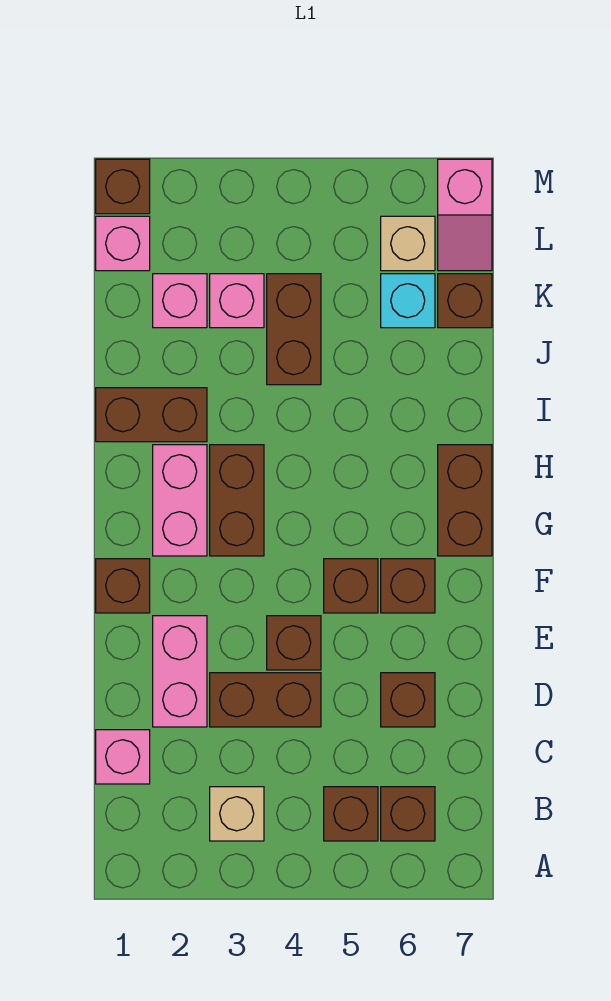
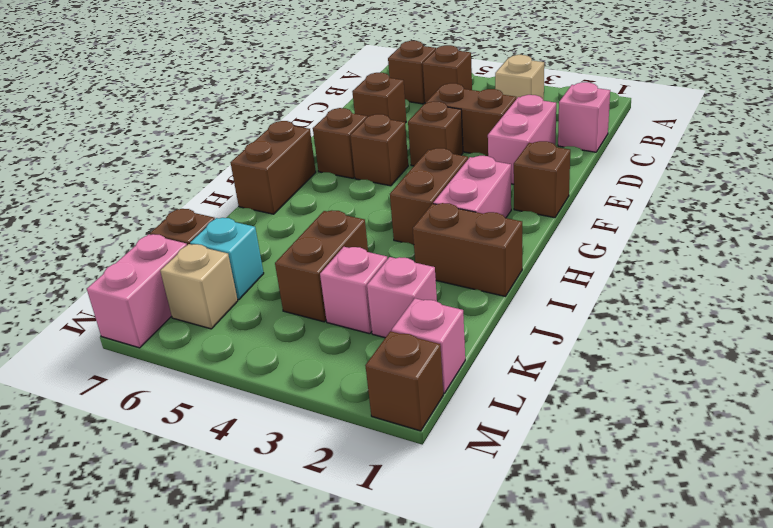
pink 1x2 slope [438,159,492,271] -> pink 1x2 brick [87,234,187,348]

